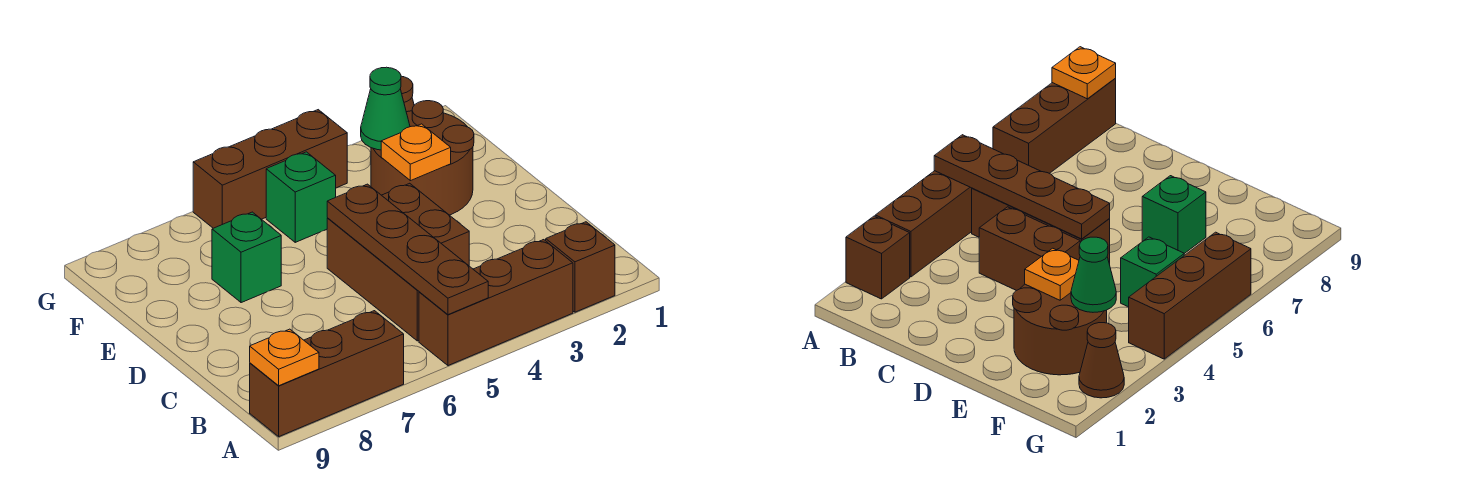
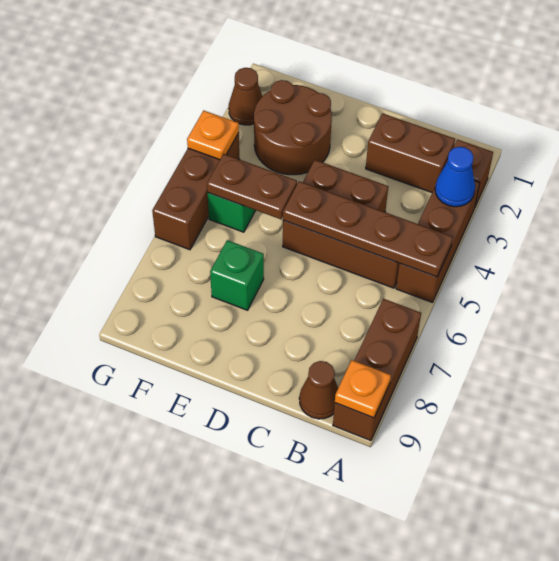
none -> blue 1x1 cone [435,147,475,207]
none -> brown 1x2 brick [366,113,455,193]
none -> brown 1x1 cone [299,361,338,419]
orange 1x1 plate [381,124,451,181] -> orange 1x1 plate moved to [187,111,239,160]
none -> brown 1x2 plate [207,154,297,219]
green 1x1 cone [361,67,410,150] -> none

